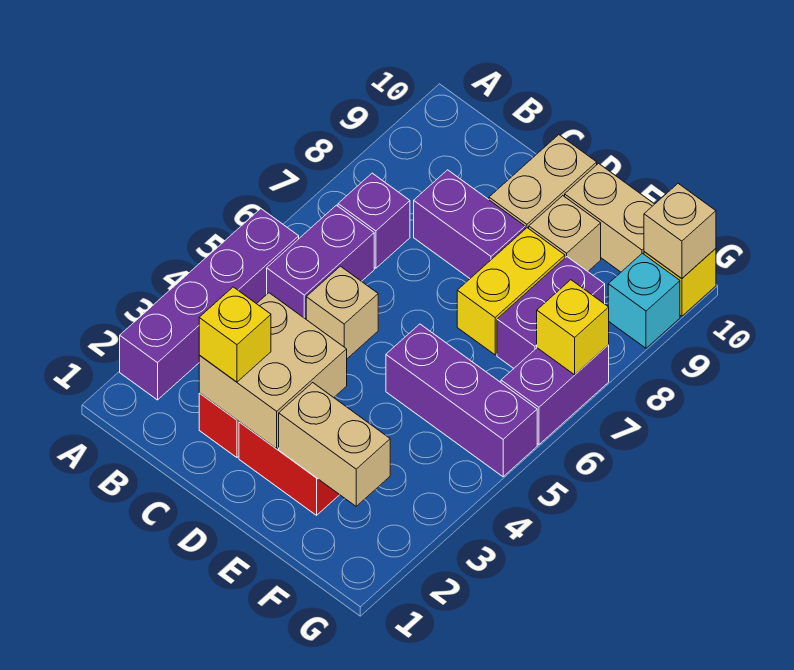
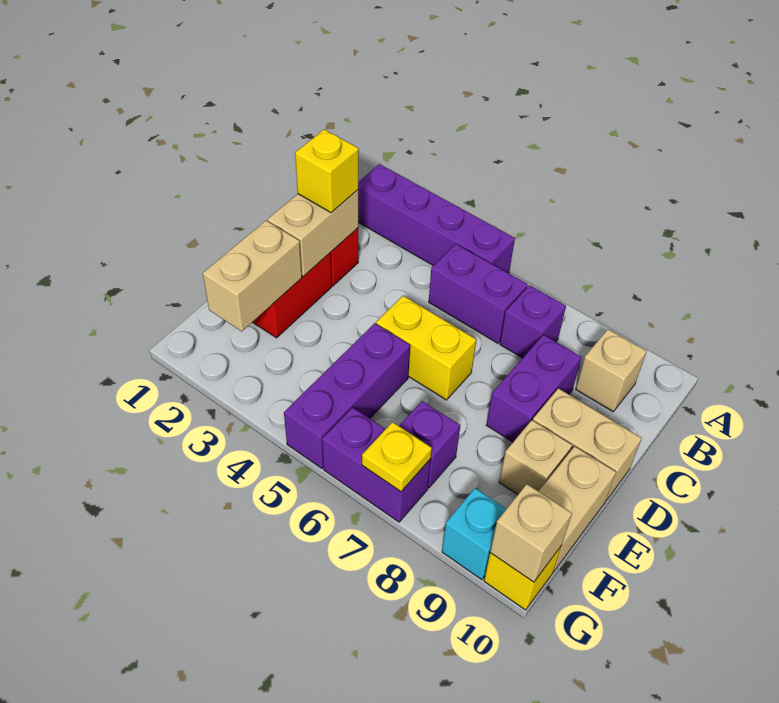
tan 2x2 brick [199,293,347,449] -> tan 1x2 brick [267,190,358,276]
tan 1x1 brick [306,266,378,359] -> tan 1x1 brick moved to [576,329,647,412]
yellow 1x2 brick [457,228,565,355] -> yellow 1x2 brick moved to [376,296,476,400]
purple 1x2 brick [497,257,605,368] -> purple 1x1 brick [399,401,460,488]
yellow 1x1 brick [537,280,609,375] -> yellow 1x1 plate [362,422,432,492]

